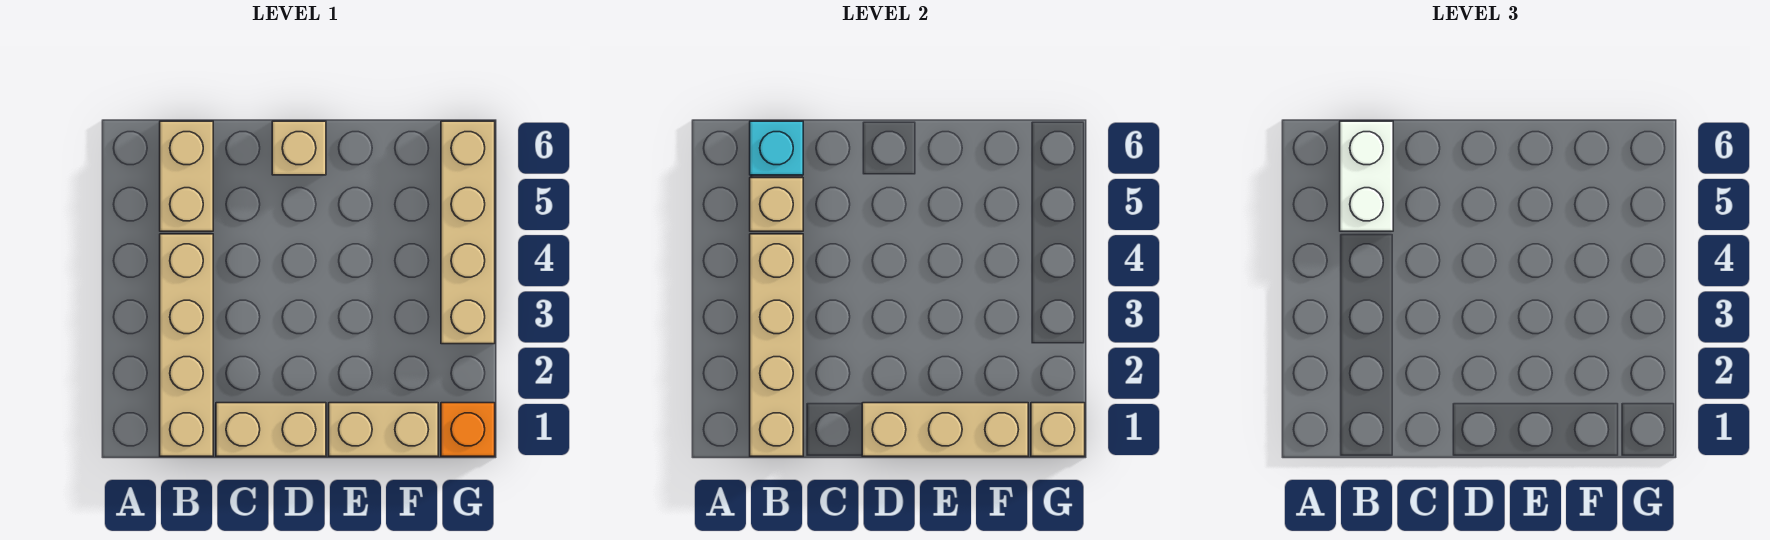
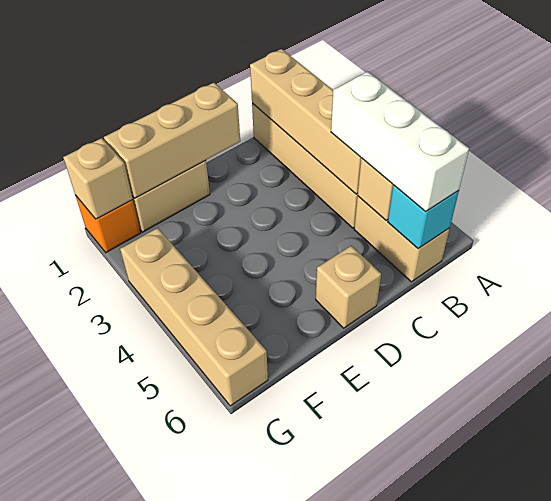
white 1x2 brick [1340,121,1393,231] -> white 1x3 brick [331,72,469,212]
tan 1x2 brick [216,403,326,456] -> none

